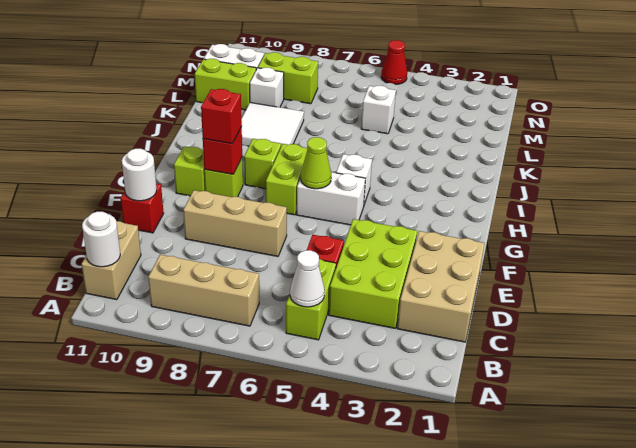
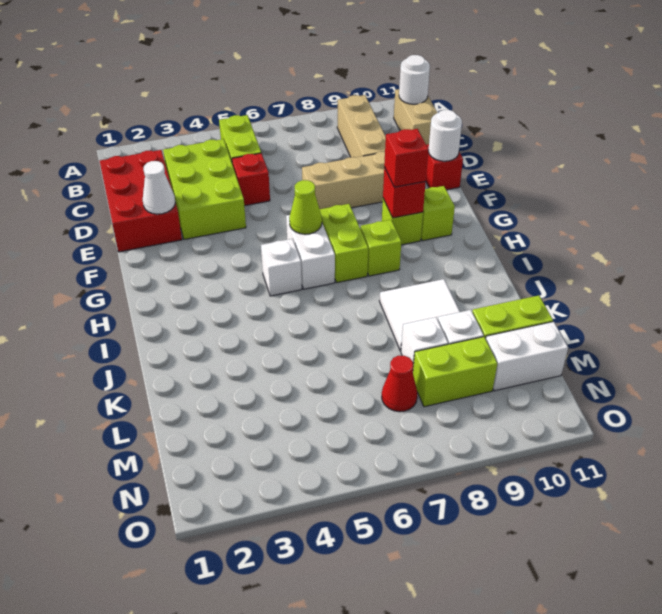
white 1x1 cone [290,250,325,307] -> white 1x1 cone moved to [143,161,175,214]
tan 1x3 brick [148,255,259,326] -> tan 1x3 brick turned to [337,95,386,158]
tan 2x3 brick [397,231,485,342] -> red 2x3 brick [100,150,182,252]
white 1x2 brick [297,172,366,225] -> white 1x2 brick turned to [286,215,335,289]
white 1x1 brick [361,86,396,134] -> white 1x1 brick moved to [401,317,448,366]
red 1x1 cone [381,40,407,85] -> red 1x1 cone moved to [382,356,418,412]

